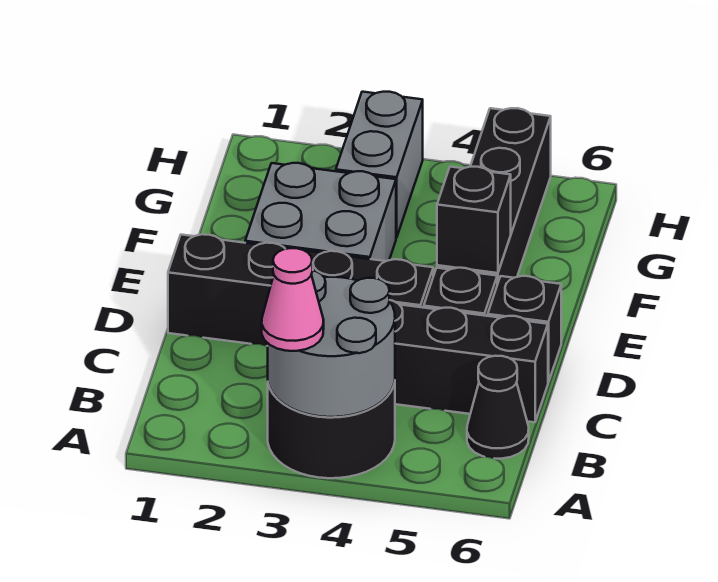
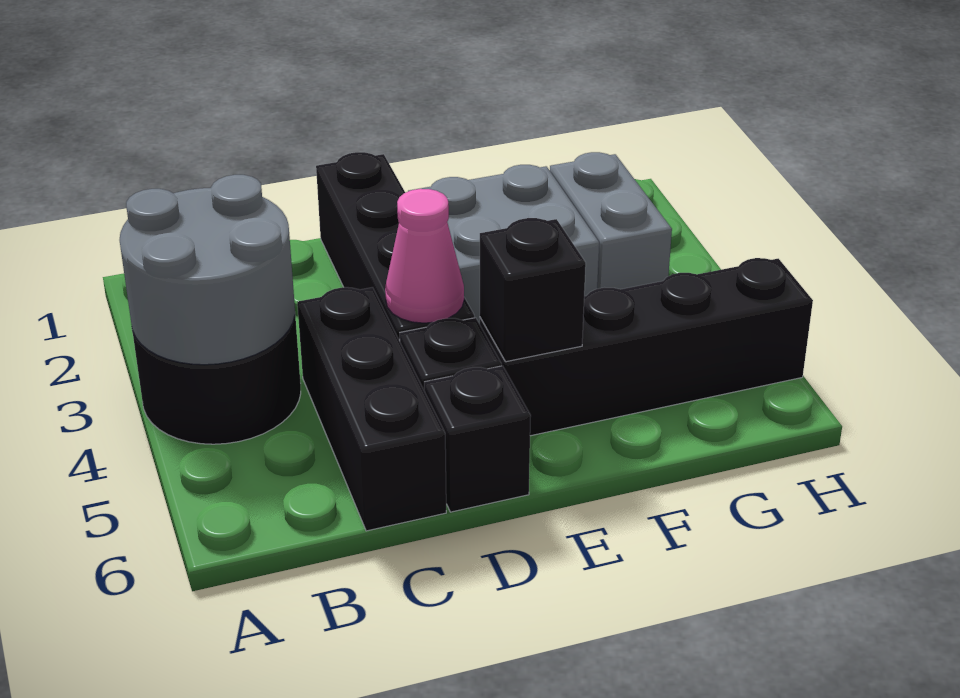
pink 1x1 cone [262,248,324,351] -> pink 1x1 cone moved to [385,189,464,323]
black 1x1 cone [467,356,529,459] -> none
grey 1x2 brick [336,92,423,238] -> grey 1x2 brick turned to [550,152,672,289]

